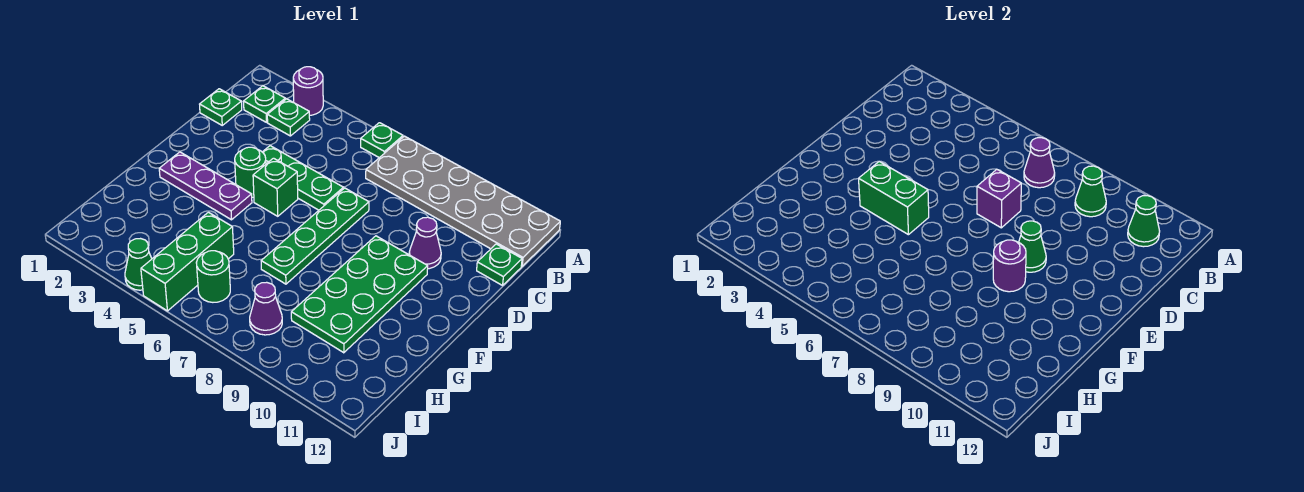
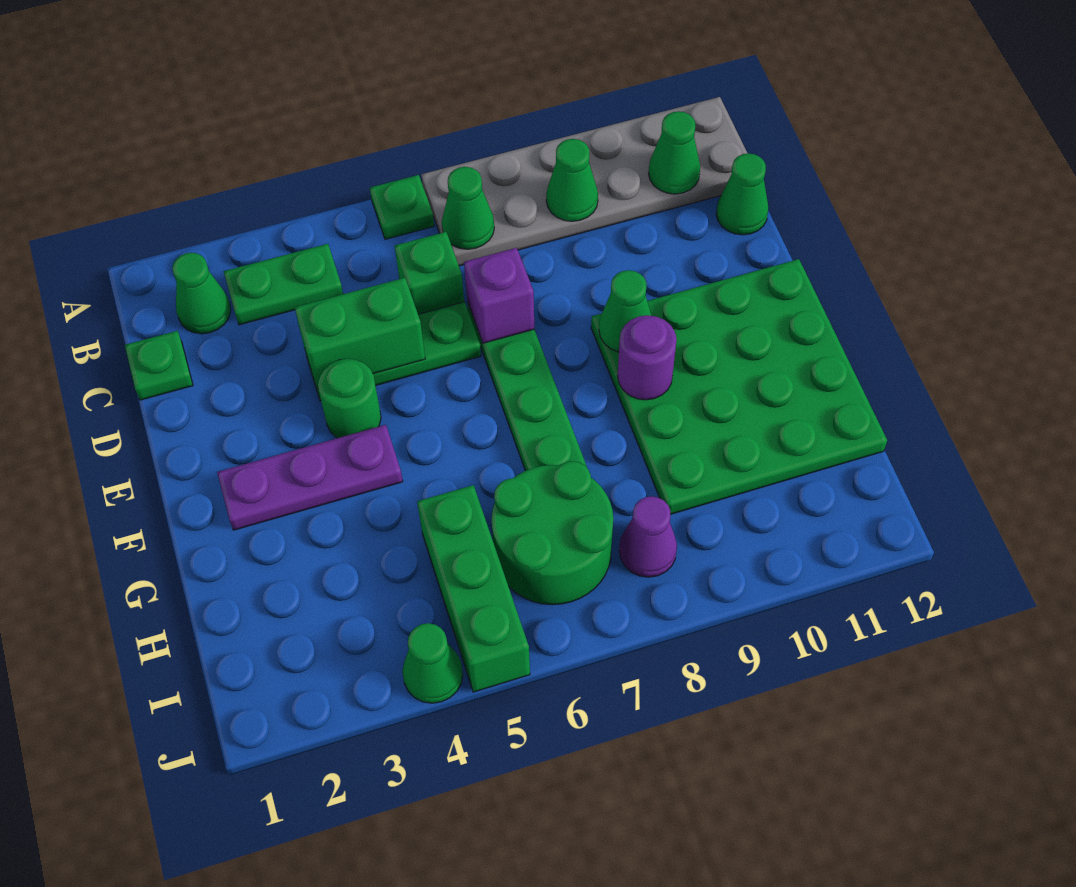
purple 1x1 round brick [293,67,323,115] -> none
green 1x1 plate [244,86,285,122] -> green 1x1 cone [172,253,231,334]
green 1x1 plate [267,99,310,136] -> green 1x2 plate [224,244,343,325]
purple 1x1 cone [1024,138,1055,188] -> green 1x1 cone [442,167,494,249]
green 1x1 plate [477,244,522,285] -> green 1x1 cone [716,153,768,235]
purple 1x1 cone [409,217,441,269] -> none
green 1x1 brick [253,158,298,216] -> green 1x1 brick moved to [395,232,464,314]
green 2x4 plate [291,236,428,353] -> green 4x4 plate [591,259,887,514]
green 1x2 brick [859,161,929,235] -> green 1x2 brick moved to [295,278,425,389]
green 1x1 round brick [196,251,230,302] -> green 2x2 round brick [492,461,613,605]

